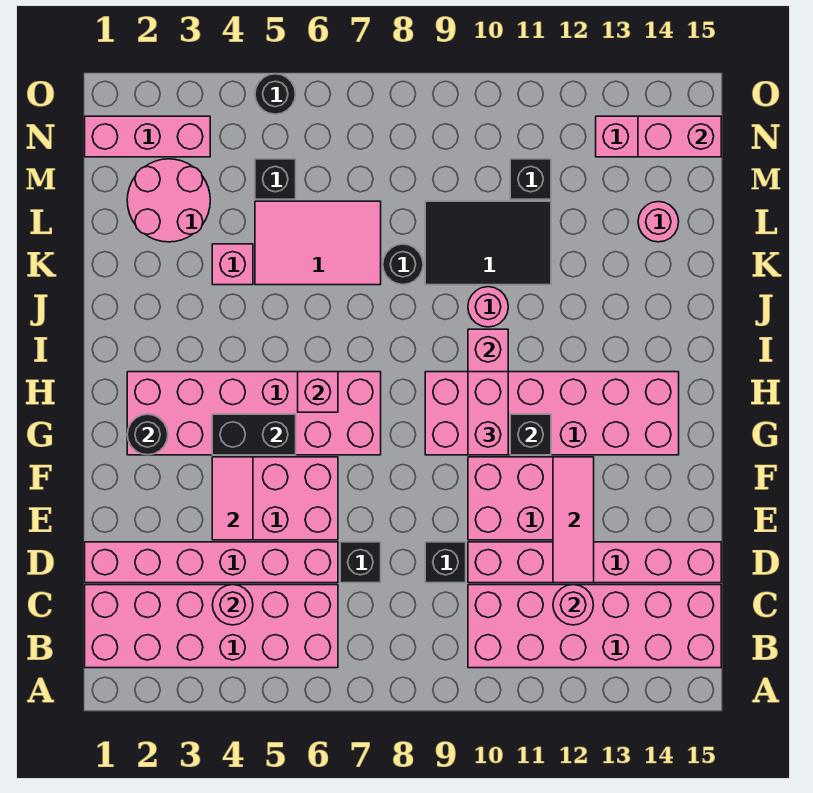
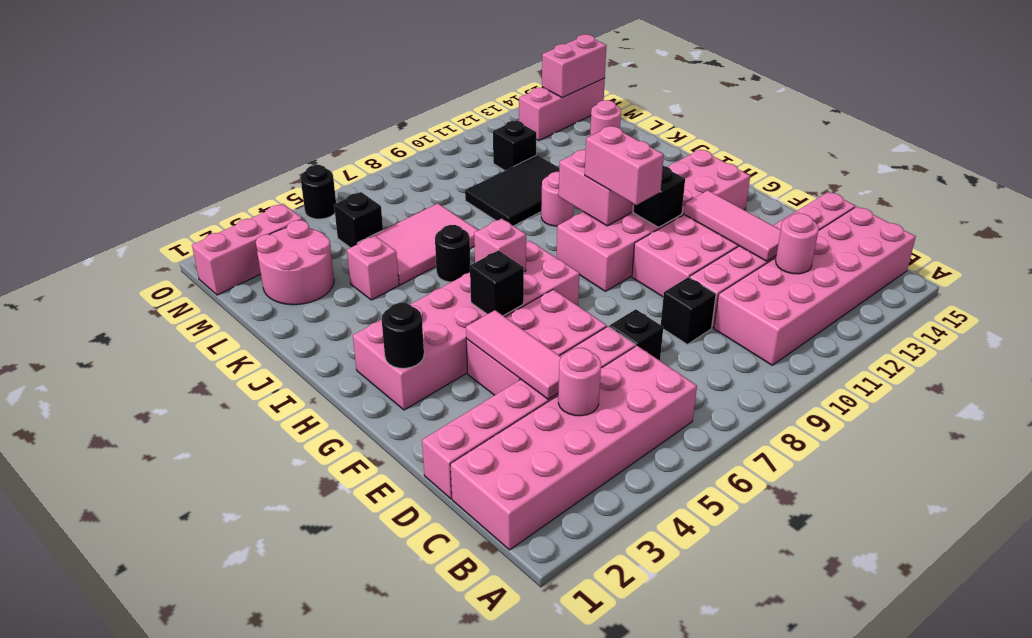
pink 1x2 tile [212,457,253,540] -> pink 1x3 tile [466,310,561,399]
black 1x2 brick [212,414,296,455] -> black 1x1 brick [470,250,524,316]
black 1x1 round brick [383,244,423,284] -> black 1x1 round brick moved to [435,225,470,282]

